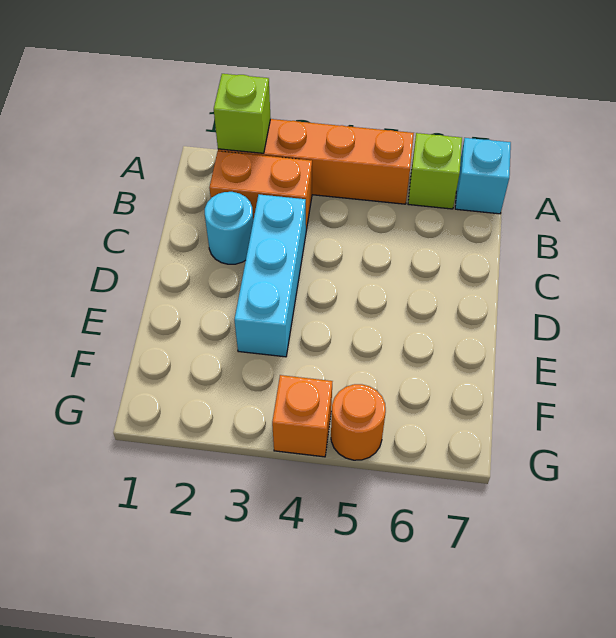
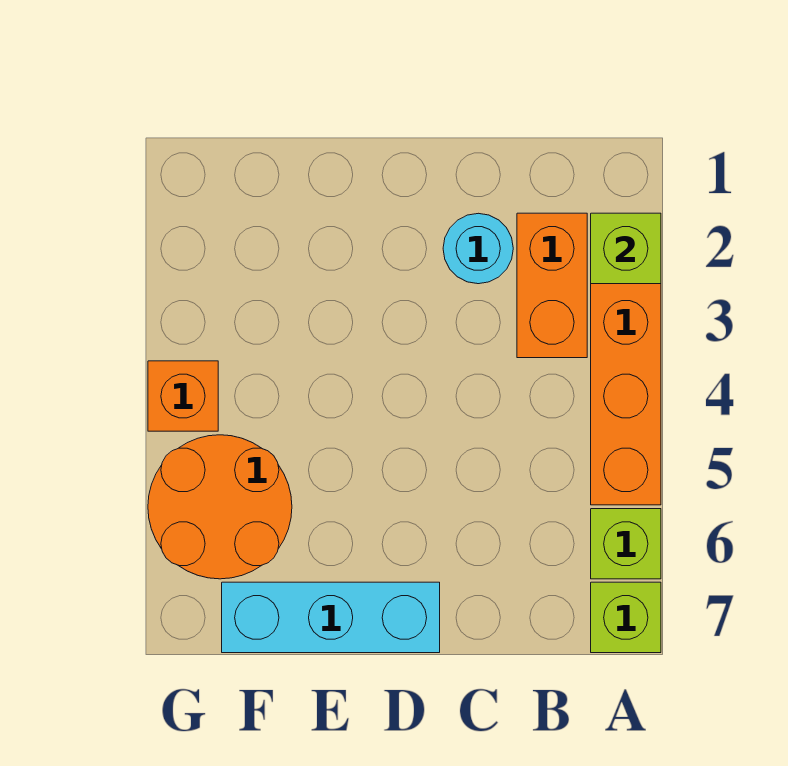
cyan 1x1 brick [455,138,511,214] -> lime 1x1 brick [591,582,661,653]
cyan 1x3 brick [234,194,306,357] -> cyan 1x3 brick moved to [222,582,440,653]
orange 1x1 round brick [331,384,386,460] -> orange 2x2 round brick [148,435,292,579]

